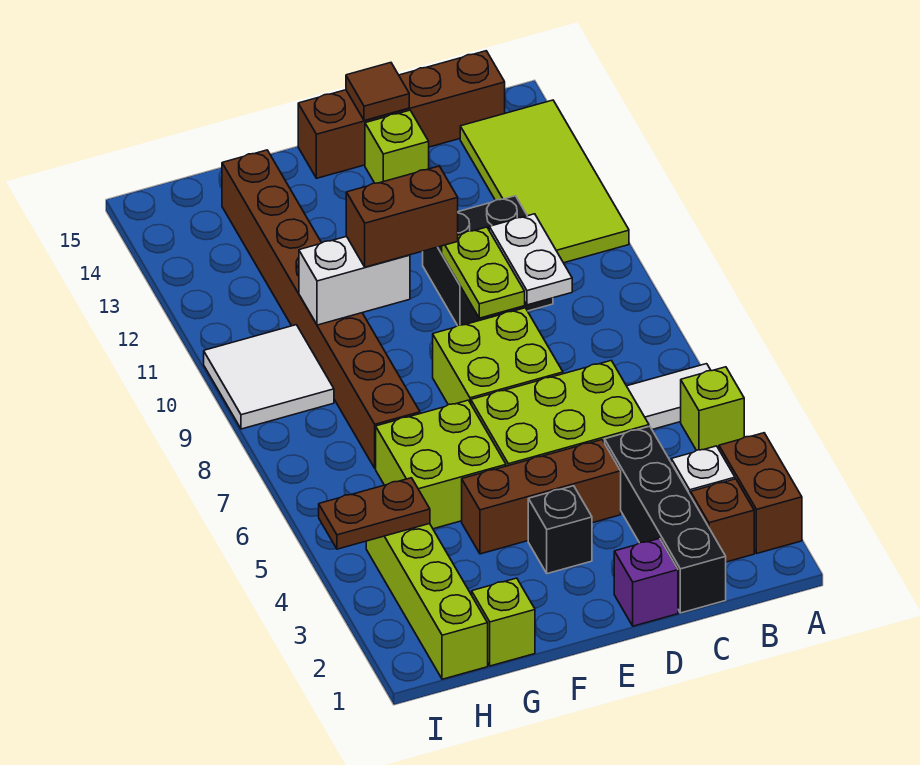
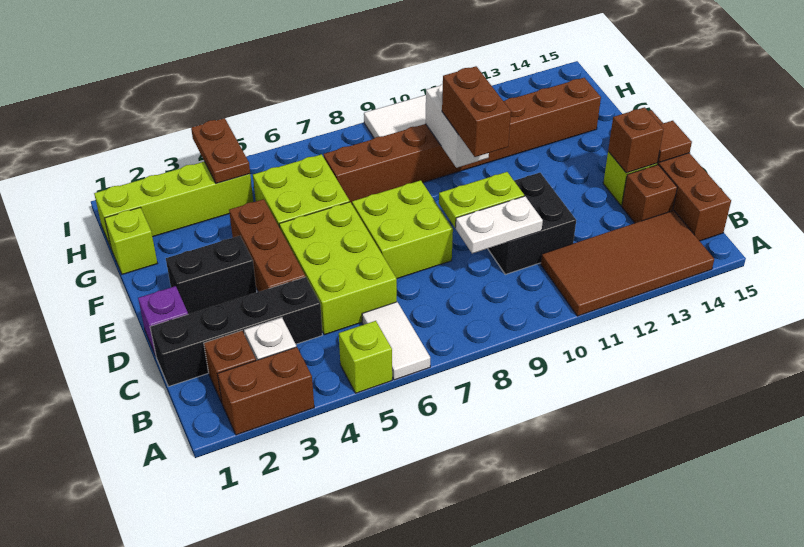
lime 2x4 tile [460,100,629,263] -> brown 2x4 tile [541,210,714,316]
none -> brown 1x1 brick [622,165,677,223]
none -> brown 1x1 brick [608,107,664,173]
black 1x1 brick [528,486,592,574] -> black 1x2 brick [166,236,257,314]

